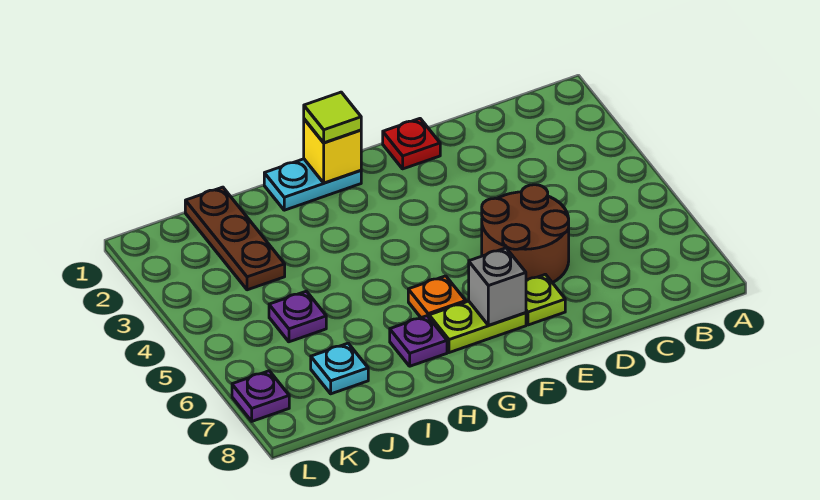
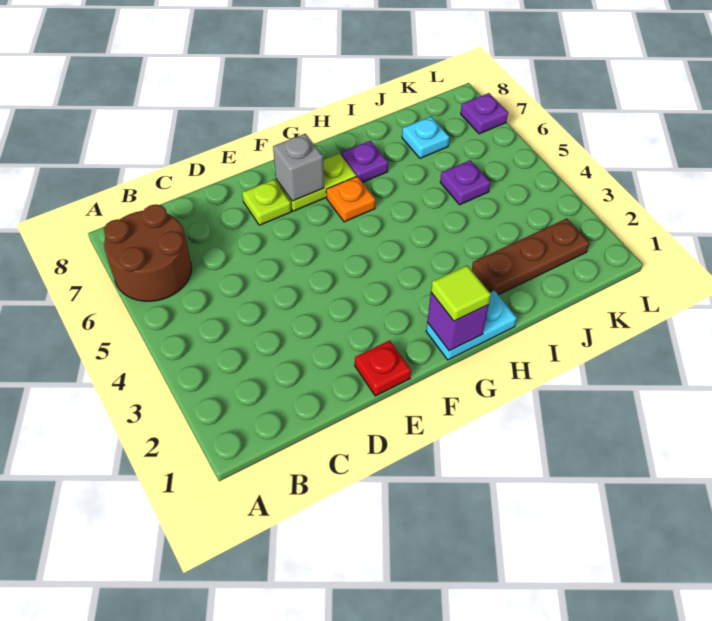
brown 2x2 round brick [482,185,569,283] -> brown 2x2 round brick moved to [104,204,192,301]
yellow 1x1 brick [304,119,361,183] -> purple 1x1 brick [427,293,489,351]
brown 1x3 plate [185,187,285,290] -> brown 1x3 plate turned to [472,219,590,295]

